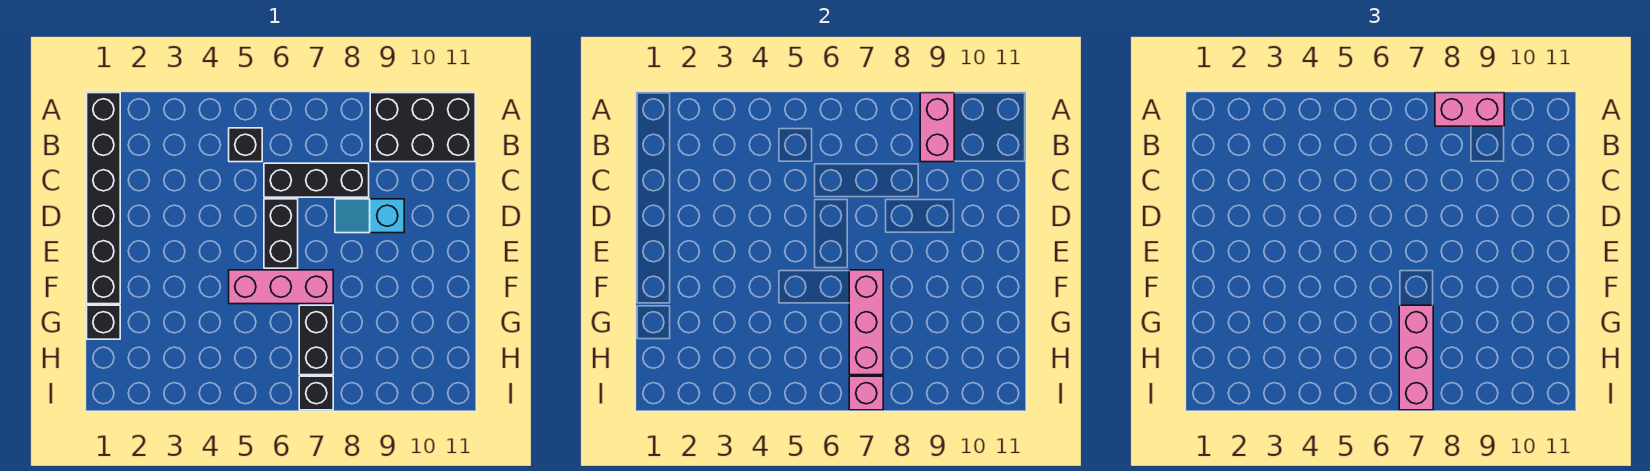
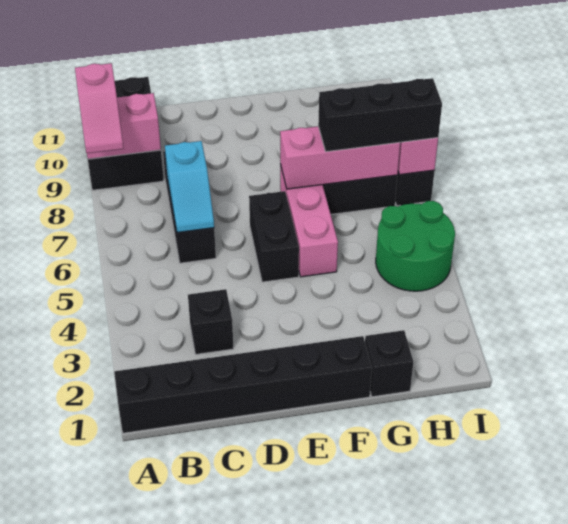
pink 1x2 brick [1435,93,1504,126] -> pink 1x2 slope [75,63,124,153]
black 1x1 brick [229,128,262,162] -> black 1x1 brick moved to [188,289,234,354]
black 1x2 brick [264,199,298,268] -> black 1x2 brick turned to [249,191,299,282]
cyan 1x2 slope [335,199,404,233] -> cyan 1x2 slope moved to [165,141,214,233]
pink 1x3 brick [1399,305,1433,410] -> black 1x3 brick [318,78,442,152]
none -> green 2x2 round brick [376,201,455,291]

